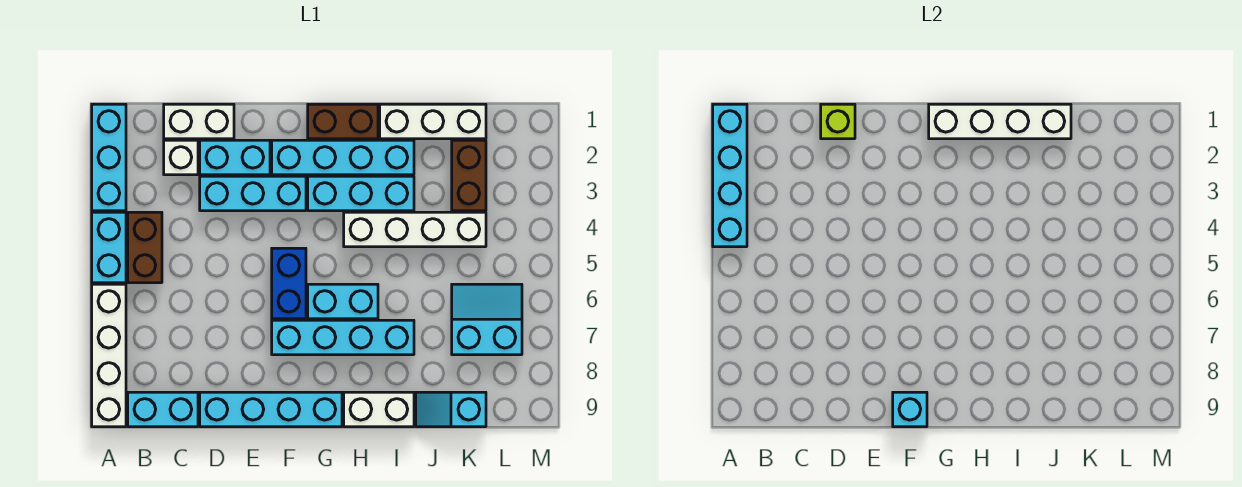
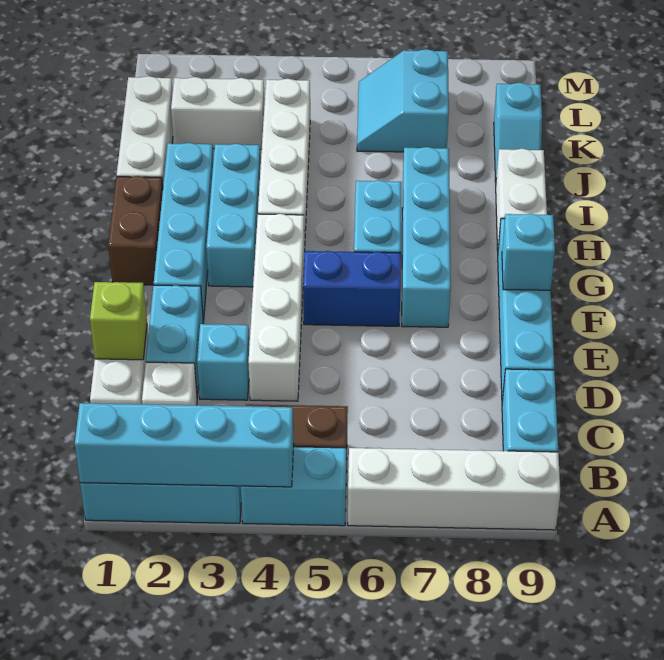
cyan 1x3 brick [200,176,306,211] -> cyan 1x1 brick [197,324,249,400]
white 1x4 brick [929,104,1071,139] -> white 1x4 brick moved to [248,214,304,401]
brown 1x2 brick [452,140,486,211] -> white 1x2 brick [171,77,265,149]

